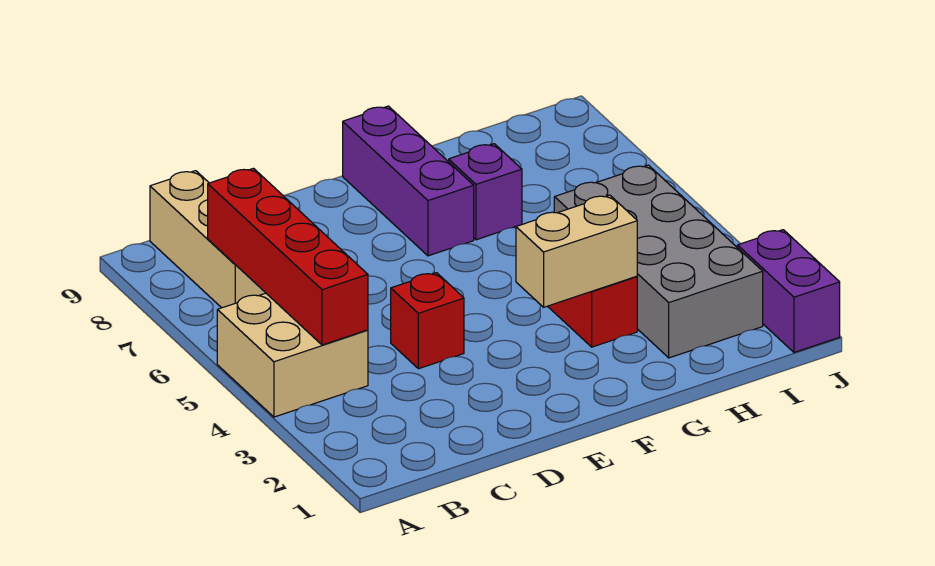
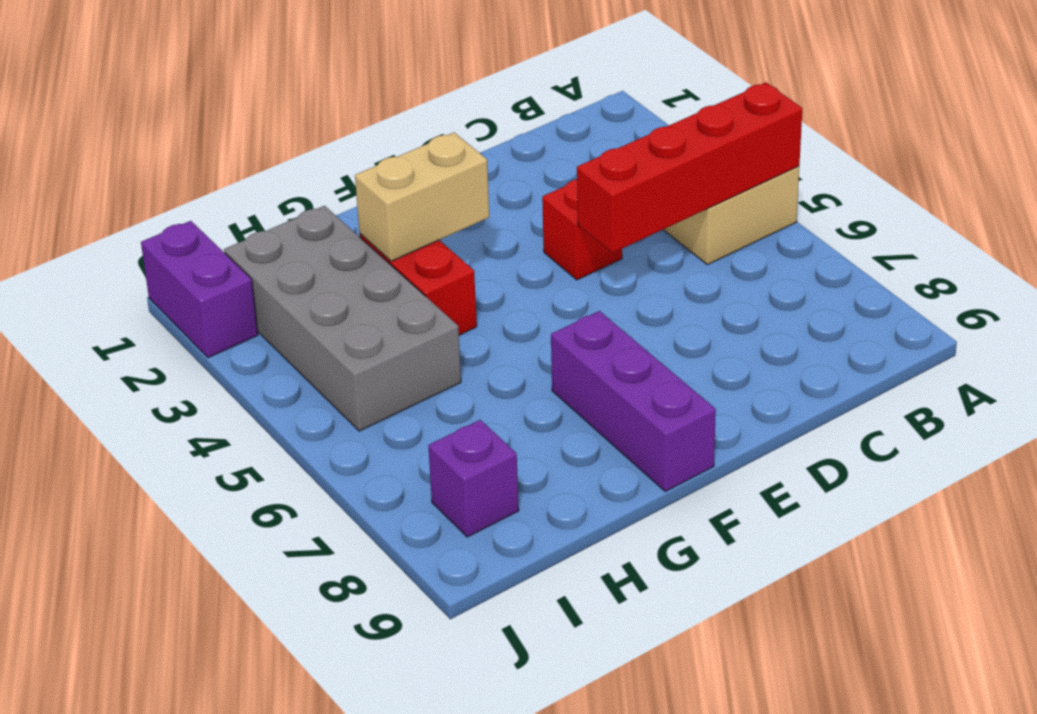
red 1x4 brick [208,168,368,345] -> red 1x4 brick turned to [577,82,802,253]
tan 1x3 brick [150,171,265,308] -> none
purple 1x1 brick [449,144,522,240] -> purple 1x1 brick moved to [428,420,519,537]

